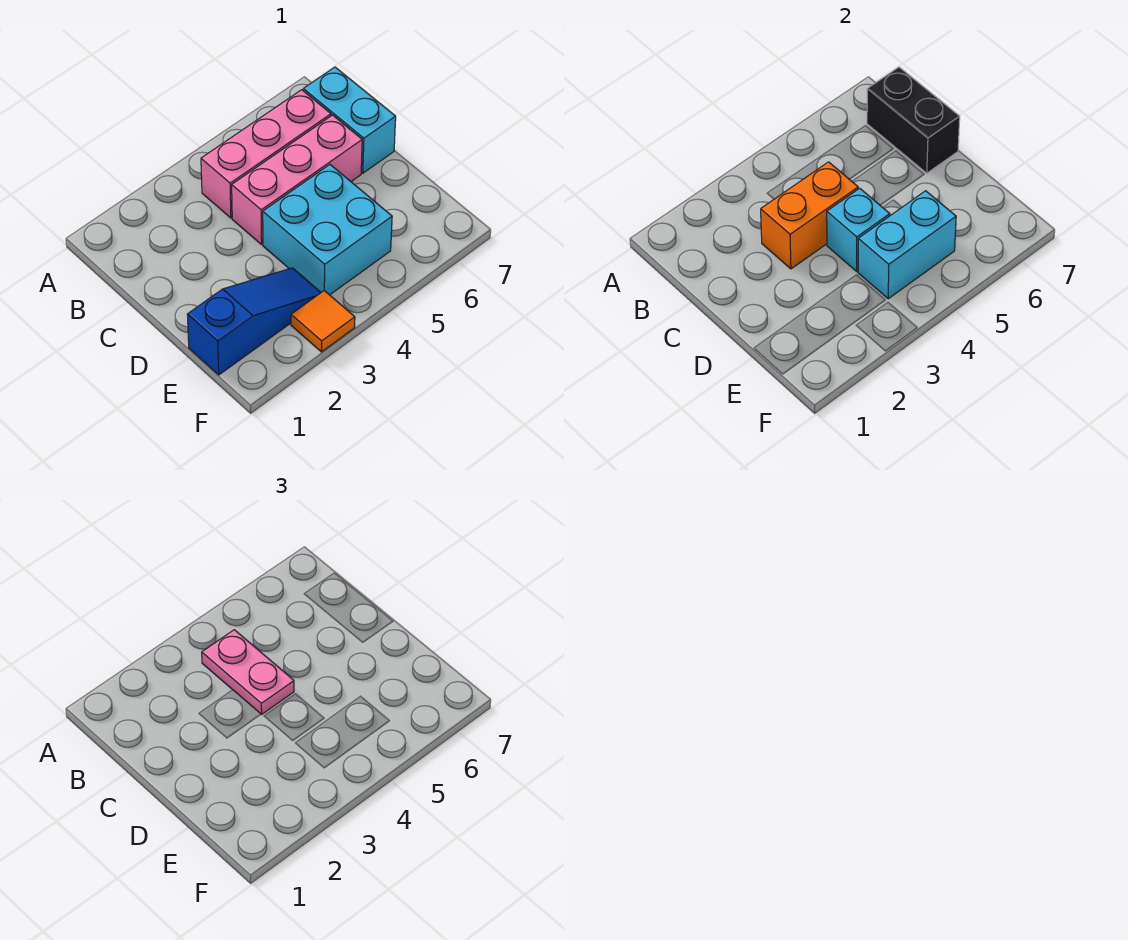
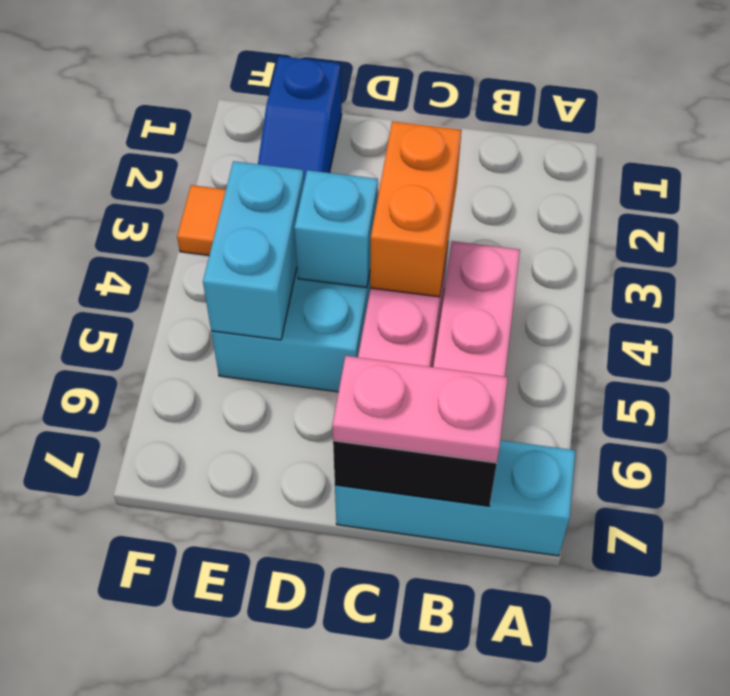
pink 1x2 plate [202,630,294,714] -> pink 1x2 plate moved to [332,356,508,463]
cyan 1x2 brick [303,67,396,173] -> cyan 1x3 brick [335,440,575,556]

